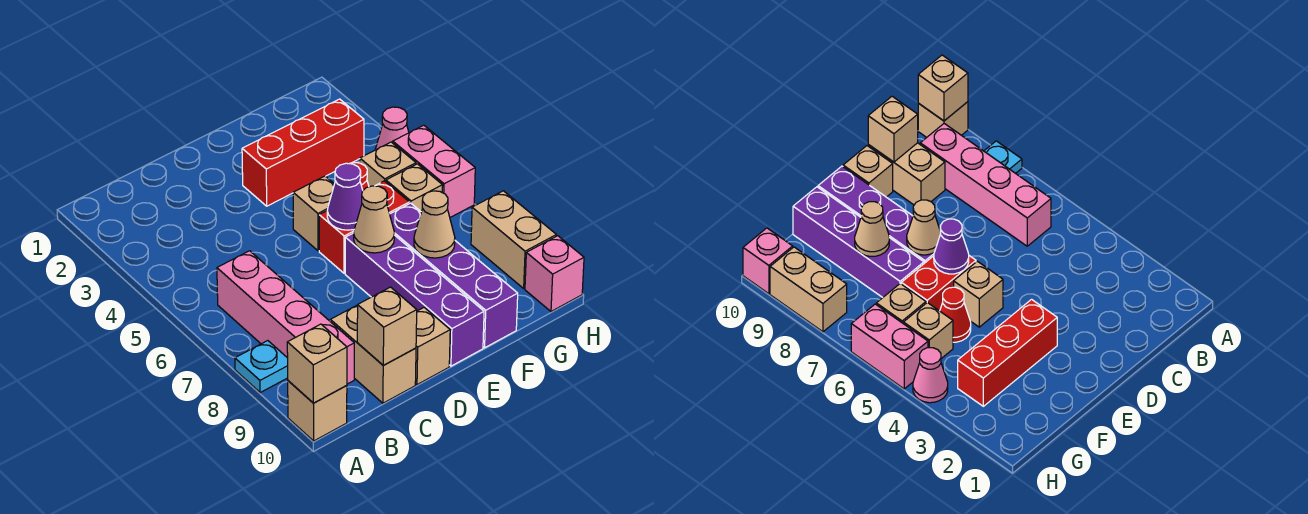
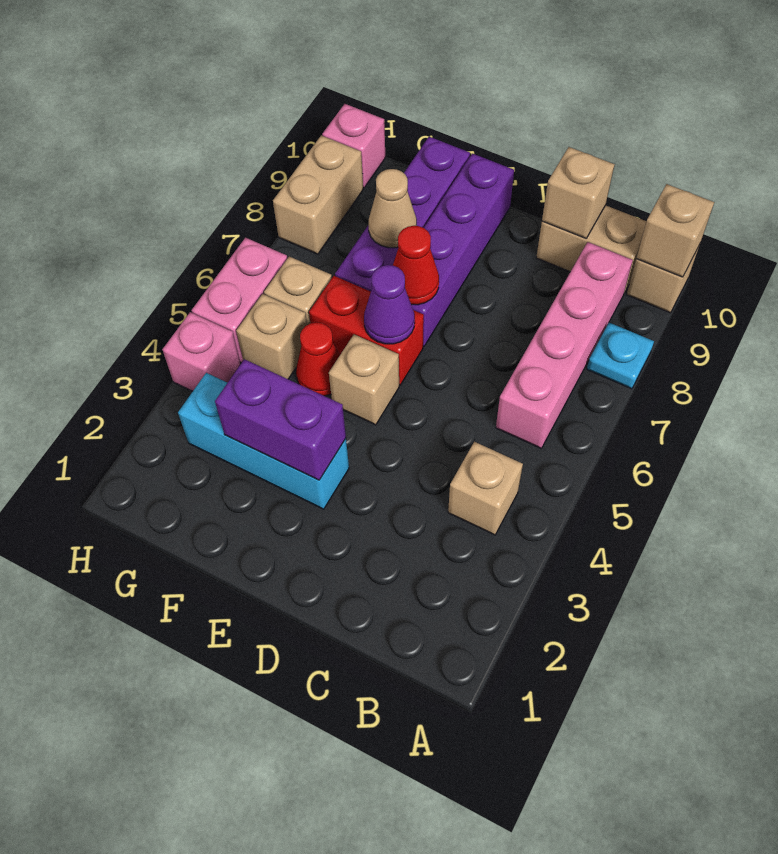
tan 1x2 brick [330,305,416,403] -> tan 1x2 brick turned to [536,205,647,293]
tan 1x1 brick [415,308,450,385] -> tan 1x1 brick moved to [448,442,523,535]
red 1x3 brick [242,99,364,206] -> cyan 1x3 brick [178,373,349,509]
none -> purple 1x2 brick [215,359,346,480]
tan 1x1 cone [354,186,394,253] -> red 1x1 cone [393,226,439,305]
pink 1x1 cone [375,107,409,150] -> pink 1x1 brick [162,312,240,391]

